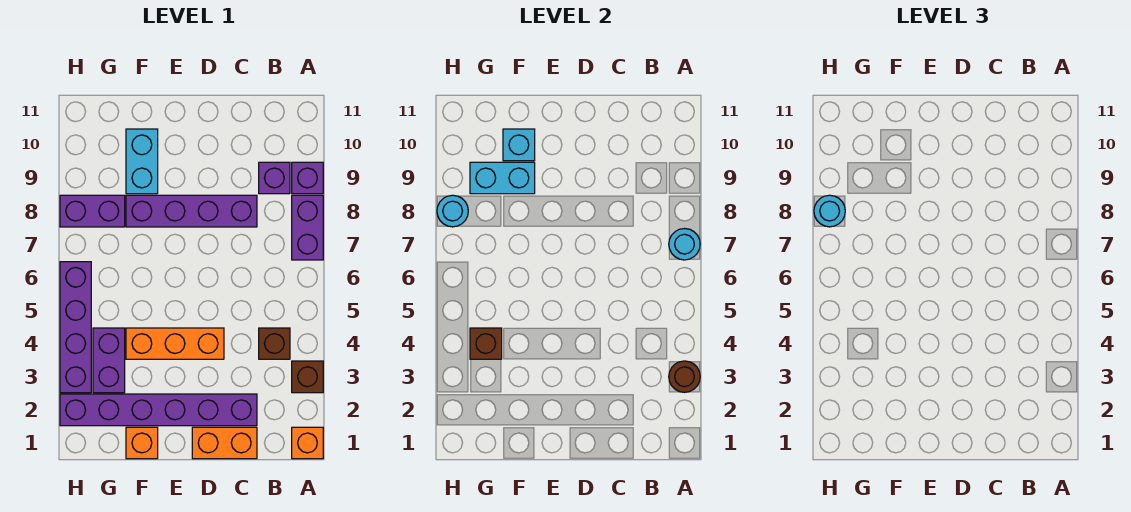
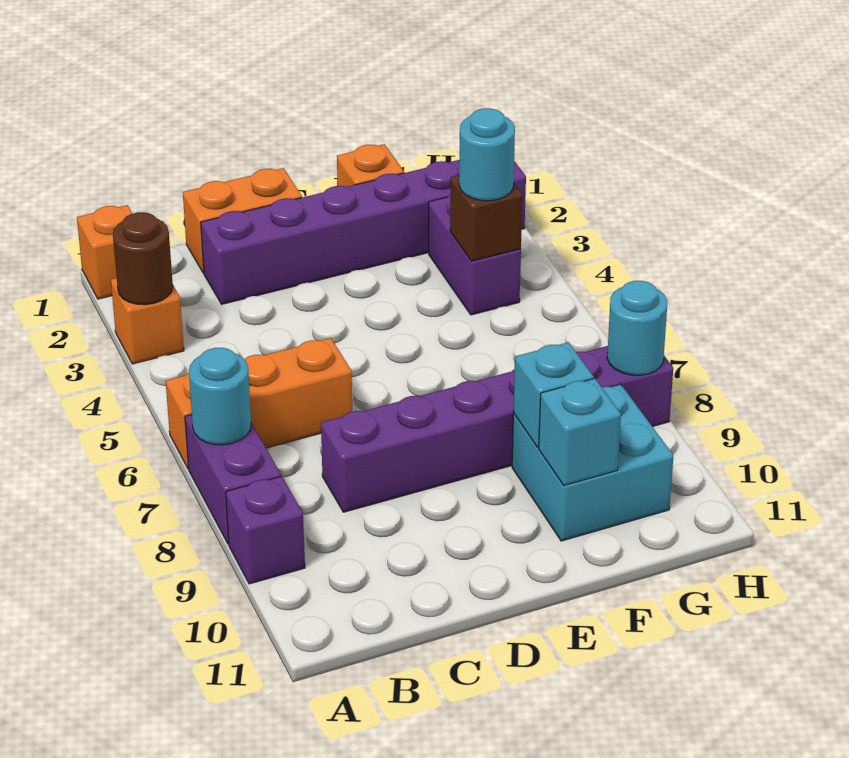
brown 1x1 brick [292,361,323,393] -> orange 1x1 brick [111,278,184,364]
brown 1x1 brick [259,328,290,359] -> none
purple 1x1 brick [259,162,290,194] -> none
orange 1x3 brick [126,328,224,359] -> orange 1x3 brick moved to [166,338,352,469]
cyan 1x2 brick [126,129,158,194] -> cyan 2x2 brick [512,384,673,541]
cyan 1x2 brick [470,162,535,194] -> cyan 1x1 brick [513,342,594,448]
purple 1x4 brick [60,262,91,393] -> none
cyan 1x1 round brick [814,195,845,227] -> cyan 1x1 round brick moved to [459,108,515,201]

